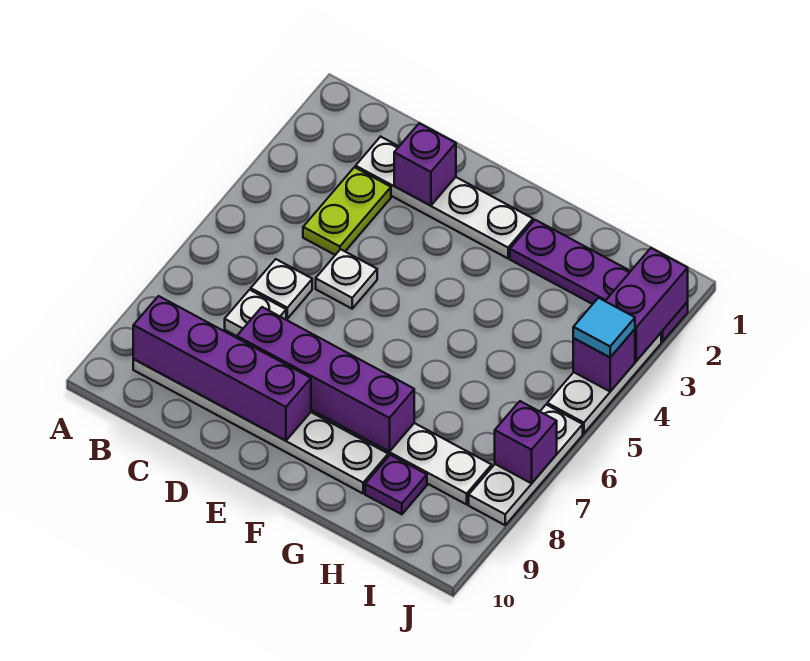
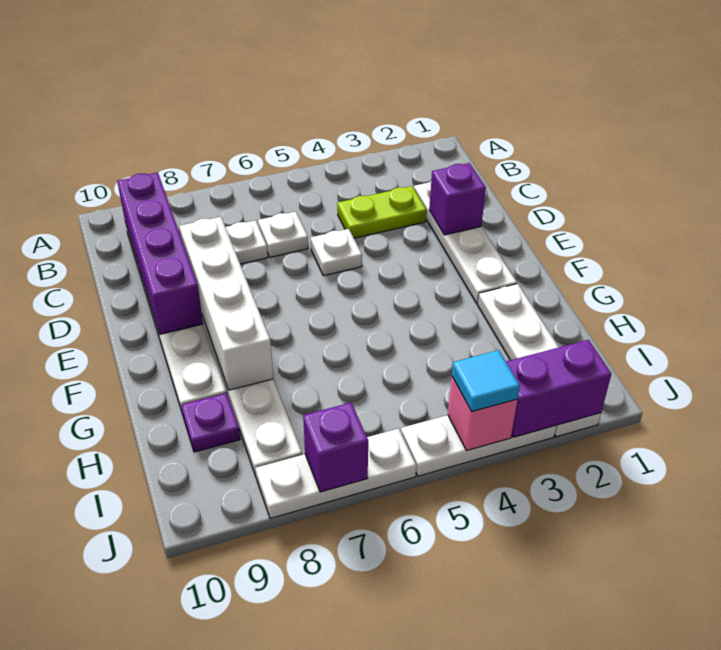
purple 1x4 brick [237,307,414,452] -> white 1x4 brick [179,217,273,390]
purple 1x4 plate [510,220,688,342] -> white 1x4 plate [478,284,601,437]
purple 1x1 brick [573,329,635,391] -> pink 1x1 brick [448,377,517,451]

